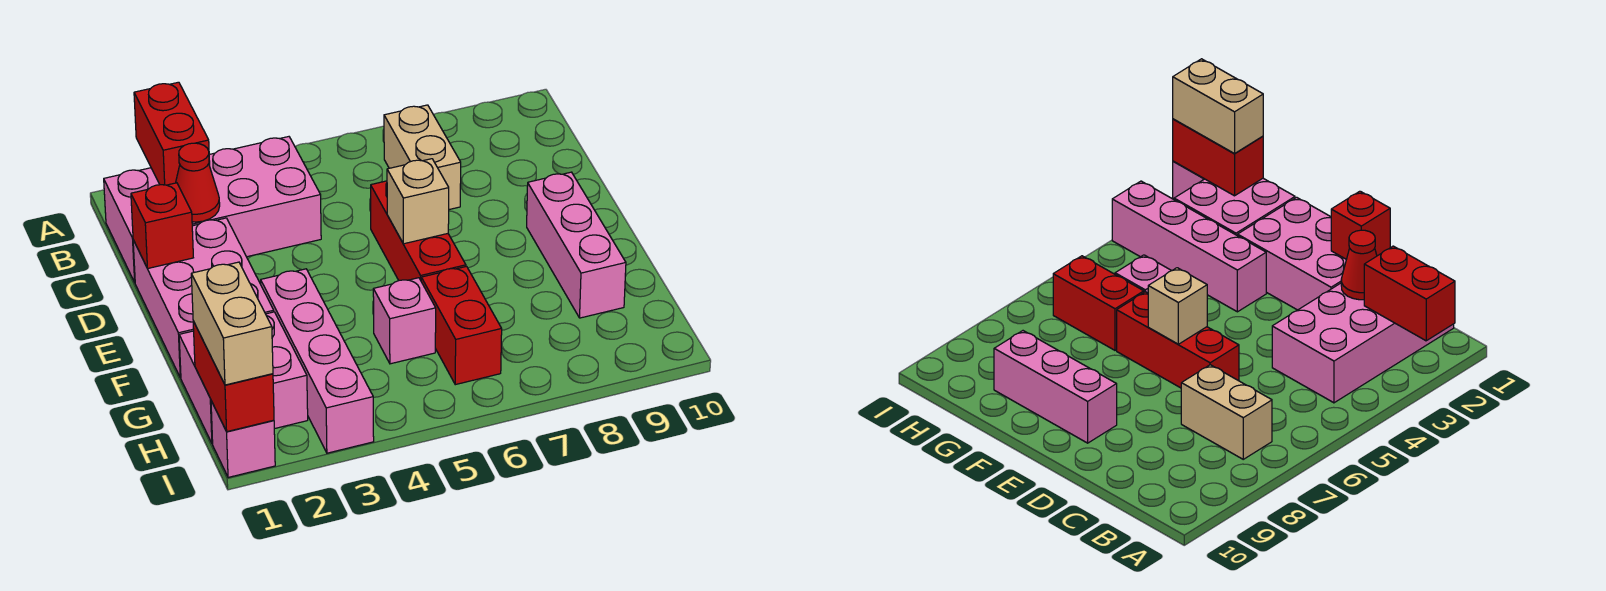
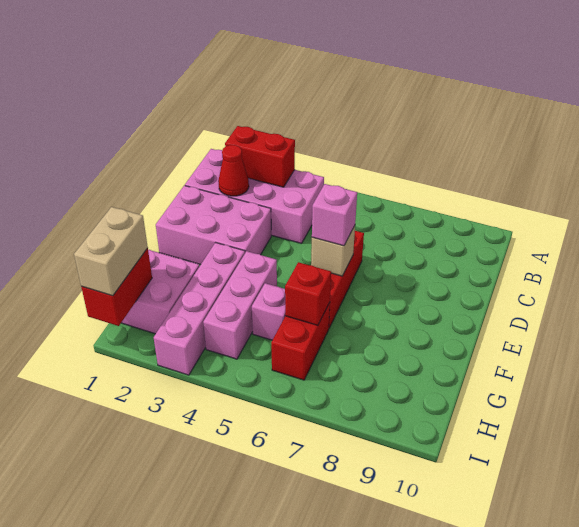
red 1x2 brick [134,82,210,185] -> red 1x2 brick turned to [225,126,295,187]
tan 1x2 brick [384,105,461,210] -> none
pink 2x3 brick [133,218,274,378] -> pink 2x3 brick turned to [156,185,271,265]
red 1x1 brick [131,183,193,269] -> red 1x1 brick moved to [285,262,331,325]
pink 1x3 brick [527,172,626,318] -> pink 1x3 brick moved to [203,251,277,359]
pink 1x1 brick [211,401,275,477] -> pink 1x1 brick moved to [312,184,357,246]

